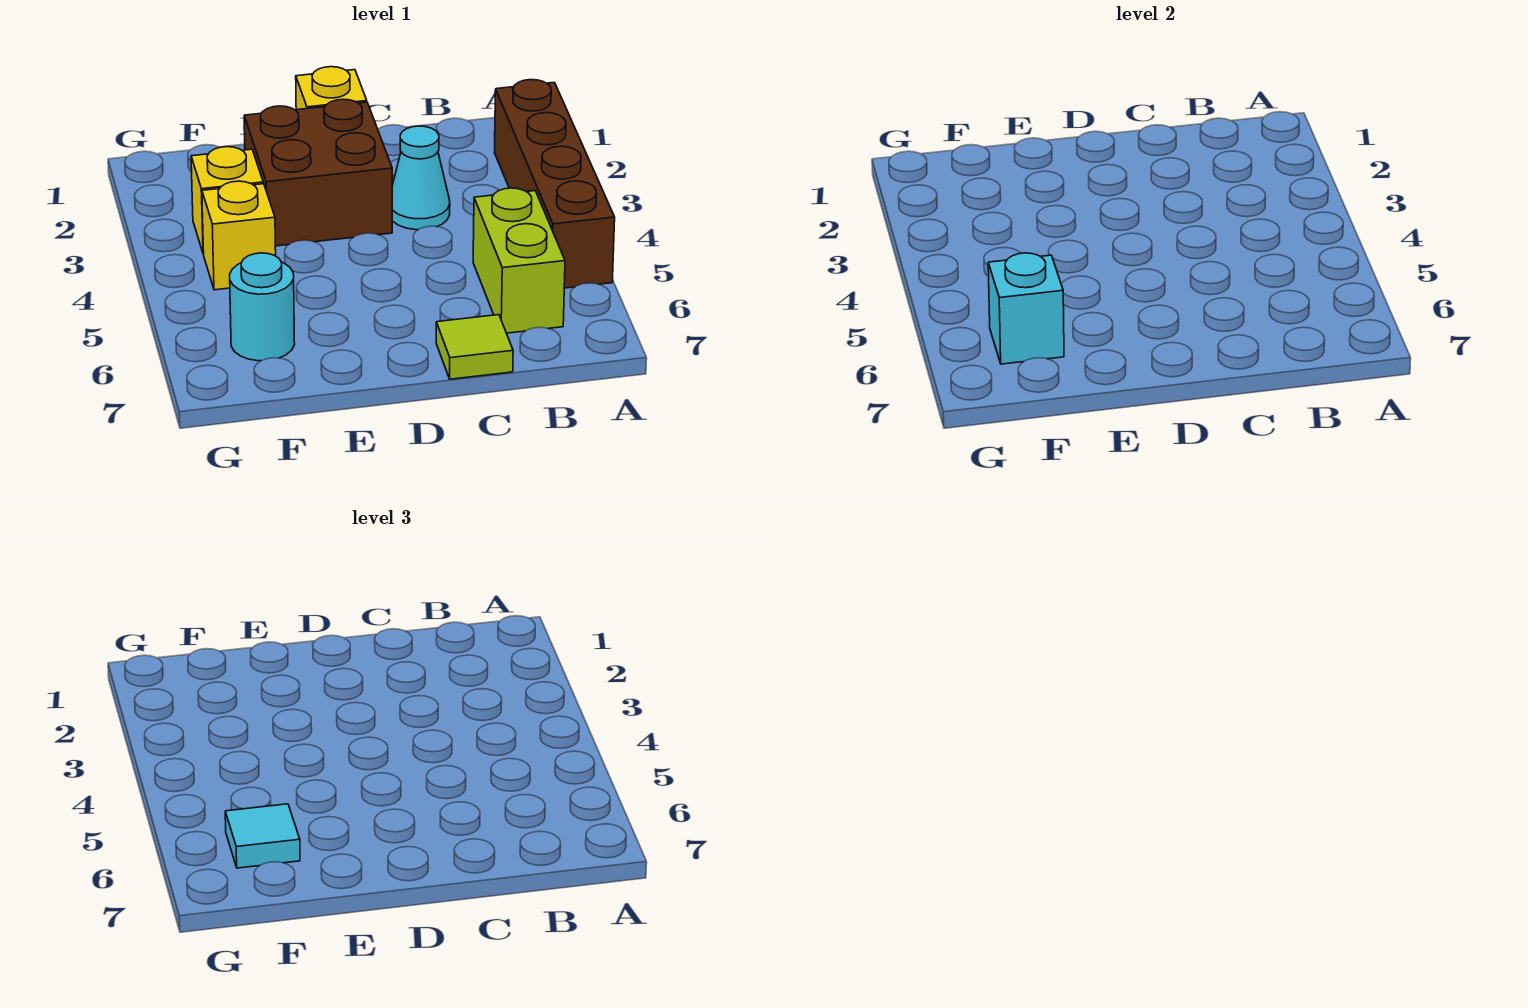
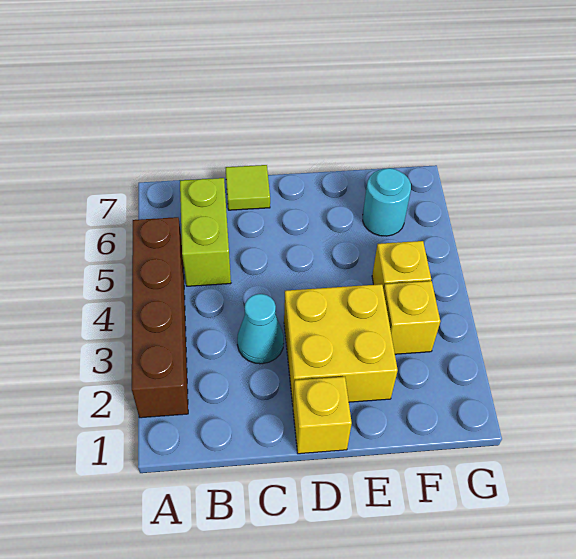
brown 2x2 brick [244,99,392,246] -> yellow 2x2 brick [284,284,398,404]
cyan 1x1 brick [988,253,1064,364] -> none
cyan 1x1 tile [225,804,300,868] -> none

